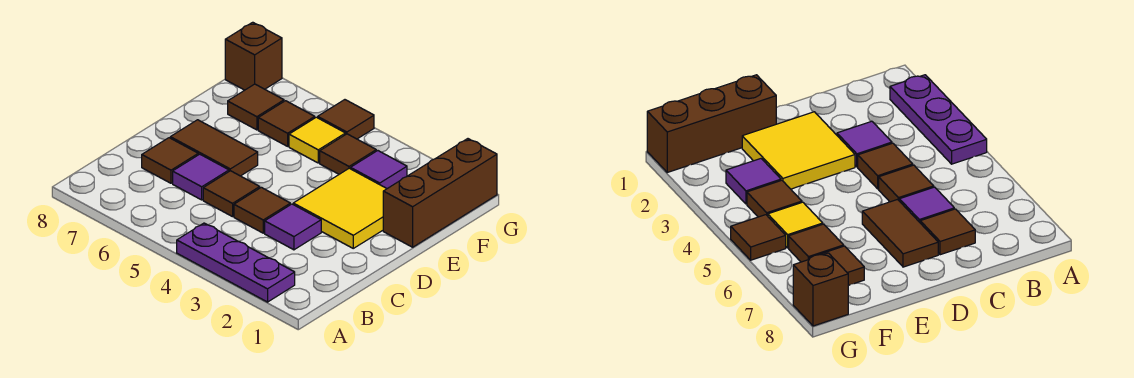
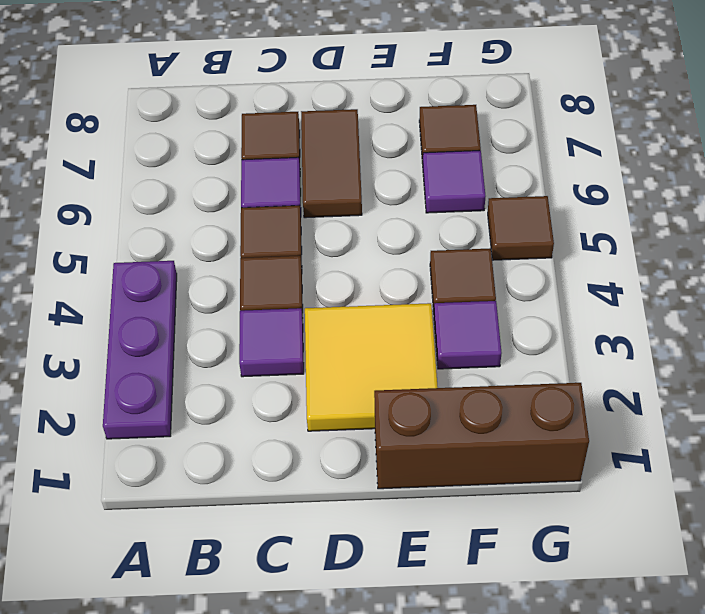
yellow 1x1 tile [289,117,346,163] -> none
brown 1x1 tile [258,101,315,146] -> purple 1x1 tile [423,151,486,213]
brown 1x1 brick [225,22,282,90] -> none

